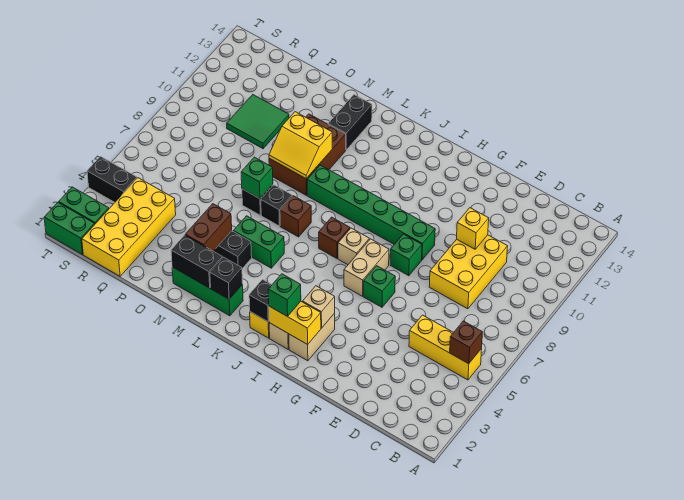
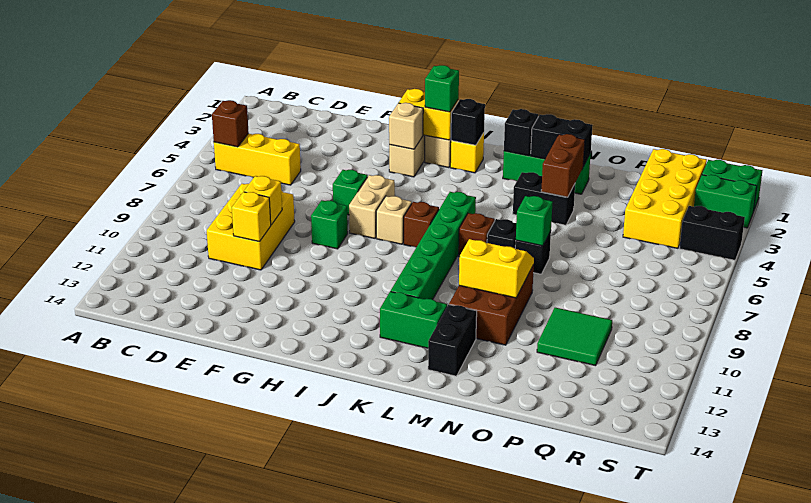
none -> yellow 1x1 brick [244,176,282,225]
green 1x6 brick [307,165,435,260] -> green 1x6 brick turned to [391,192,476,300]
green 1x2 brick [233,216,284,268] -> green 1x2 brick moved to [380,291,447,348]

